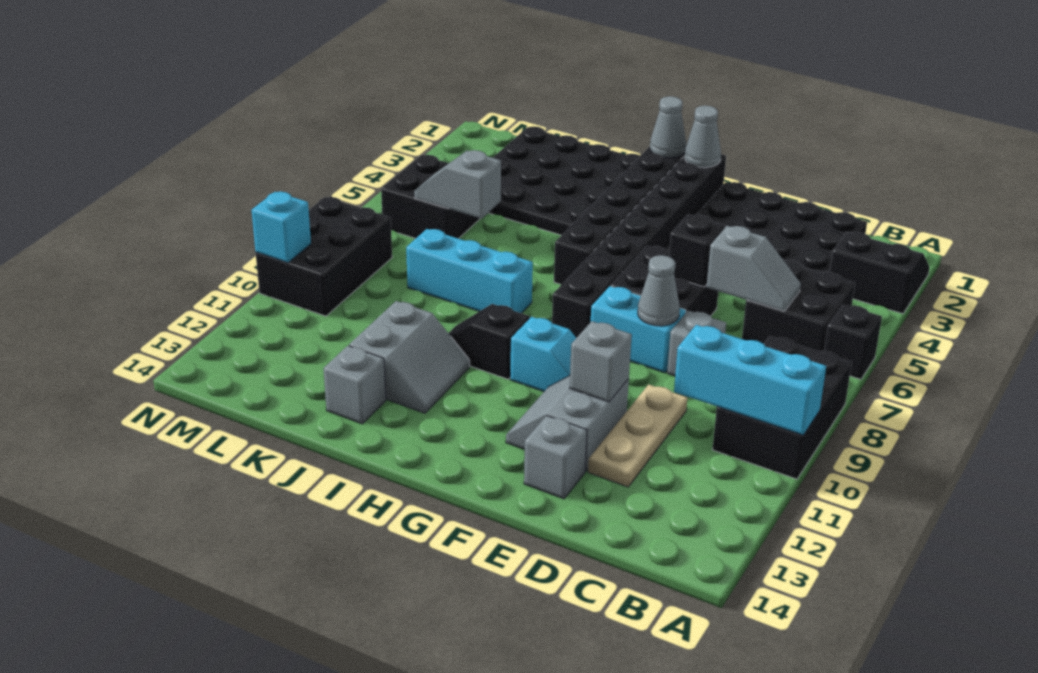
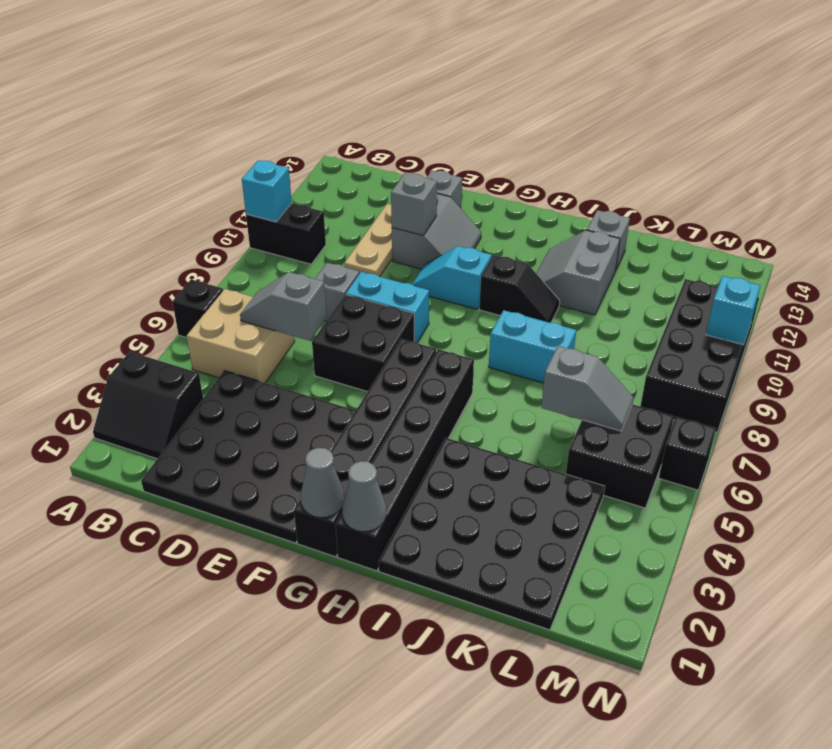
black 2x3 brick [712,336,852,479] -> black 1x2 brick [246,203,326,264]
cyan 1x3 brick [674,325,826,435] -> cyan 1x1 brick [242,160,292,222]
black 2x2 brick [742,261,855,351] -> tan 2x2 brick [187,289,295,383]
black 1x1 brick [669,215,725,287] -> black 1x1 brick moved to [659,417,716,490]
grey 1x1 cone [638,255,680,326] -> none
black 1x8 brick [552,154,726,338] -> black 1x6 brick [294,339,436,557]
cyan 1x3 brick [406,229,533,313] -> cyan 1x2 brick [489,310,576,383]
black 2x3 brick [256,197,392,316] -> black 2x4 brick [640,279,759,432]

